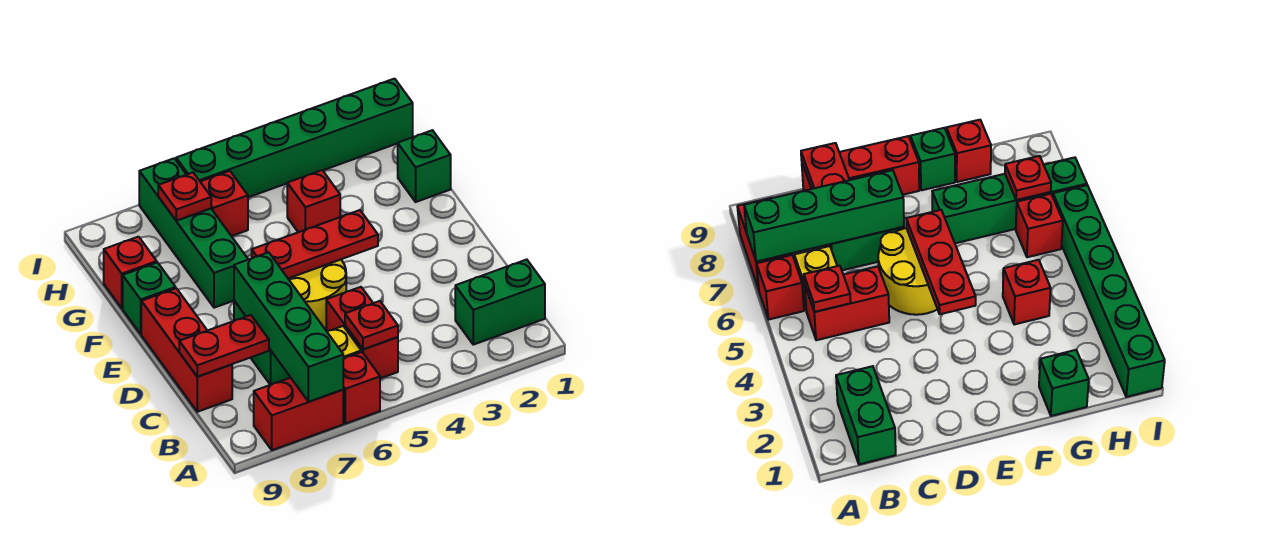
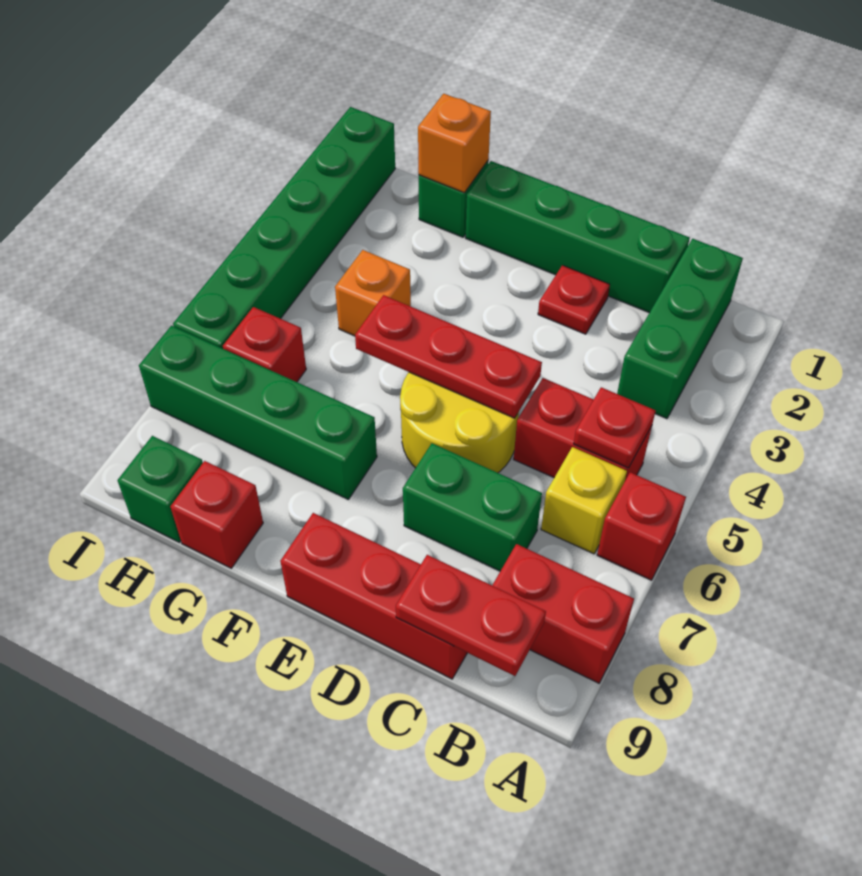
red 1x2 brick [254,378,343,450] -> red 1x2 brick turned to [492,544,634,683]
green 1x4 brick [234,252,343,402] -> green 1x4 brick moved to [466,161,690,313]
green 1x2 brick [455,260,545,345] -> green 1x3 brick [617,239,743,419]
red 1x2 plate [179,315,269,377] -> red 1x2 plate turned to [396,555,546,676]
red 1x3 plate [252,210,378,278] -> red 1x3 plate turned to [355,295,542,418]
green 1x1 brick [123,262,176,334] -> green 1x1 brick moved to [118,436,203,542]
none -> orange 1x1 brick [418,94,491,193]
red 1x1 brick [287,170,340,232] -> orange 1x1 brick [335,250,411,336]
red 1x1 plate [158,173,211,221] -> red 1x1 plate moved to [538,265,610,334]

